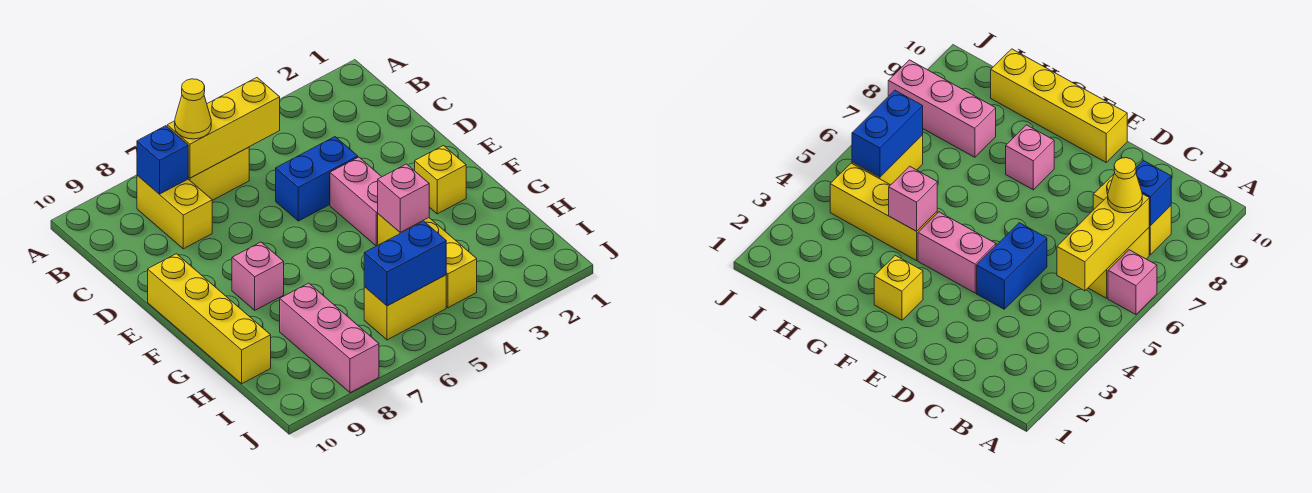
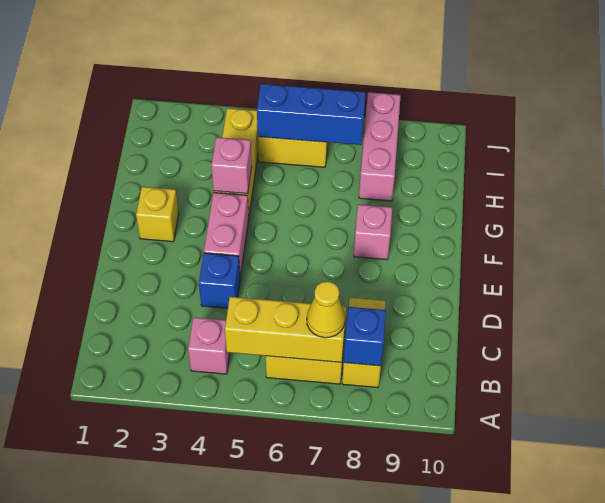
pink 1x1 brick [1108,250,1157,315] -> pink 1x1 brick moved to [188,317,230,374]
blue 1x2 brick [276,137,358,221] -> blue 1x1 brick [199,253,240,308]
yellow 1x4 brick [148,254,271,384] -> none
blue 1x2 brick [364,221,446,306] -> blue 1x3 brick [257,84,366,145]

